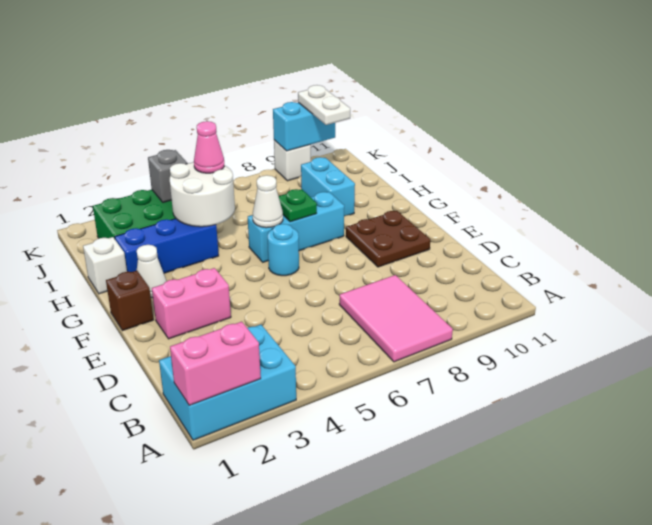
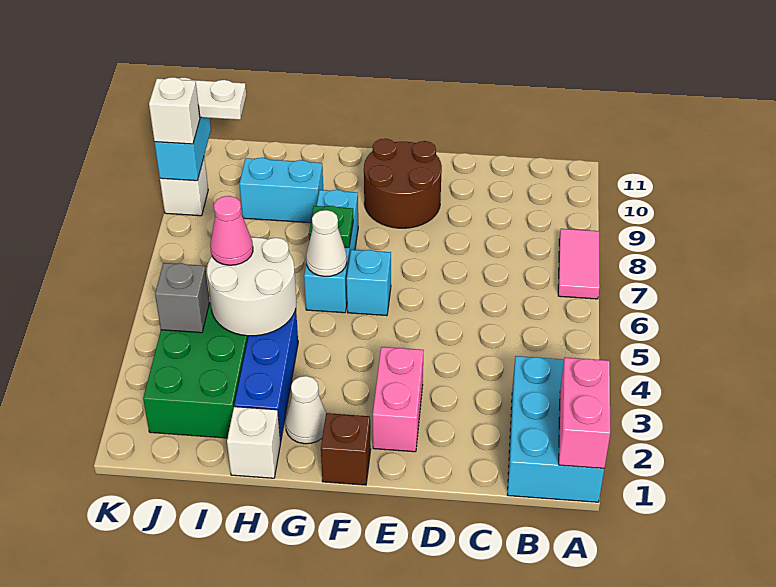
pink 2x3 tile [339,275,453,362] -> pink 1x2 tile [558,229,600,299]
brown 2x2 plate [346,211,430,267] -> brown 2x2 round brick [364,139,442,228]
cyan 1x1 round brick [268,224,299,276] -> cyan 1x1 brick [347,250,391,316]
none -> white 1x1 brick [149,77,200,144]

